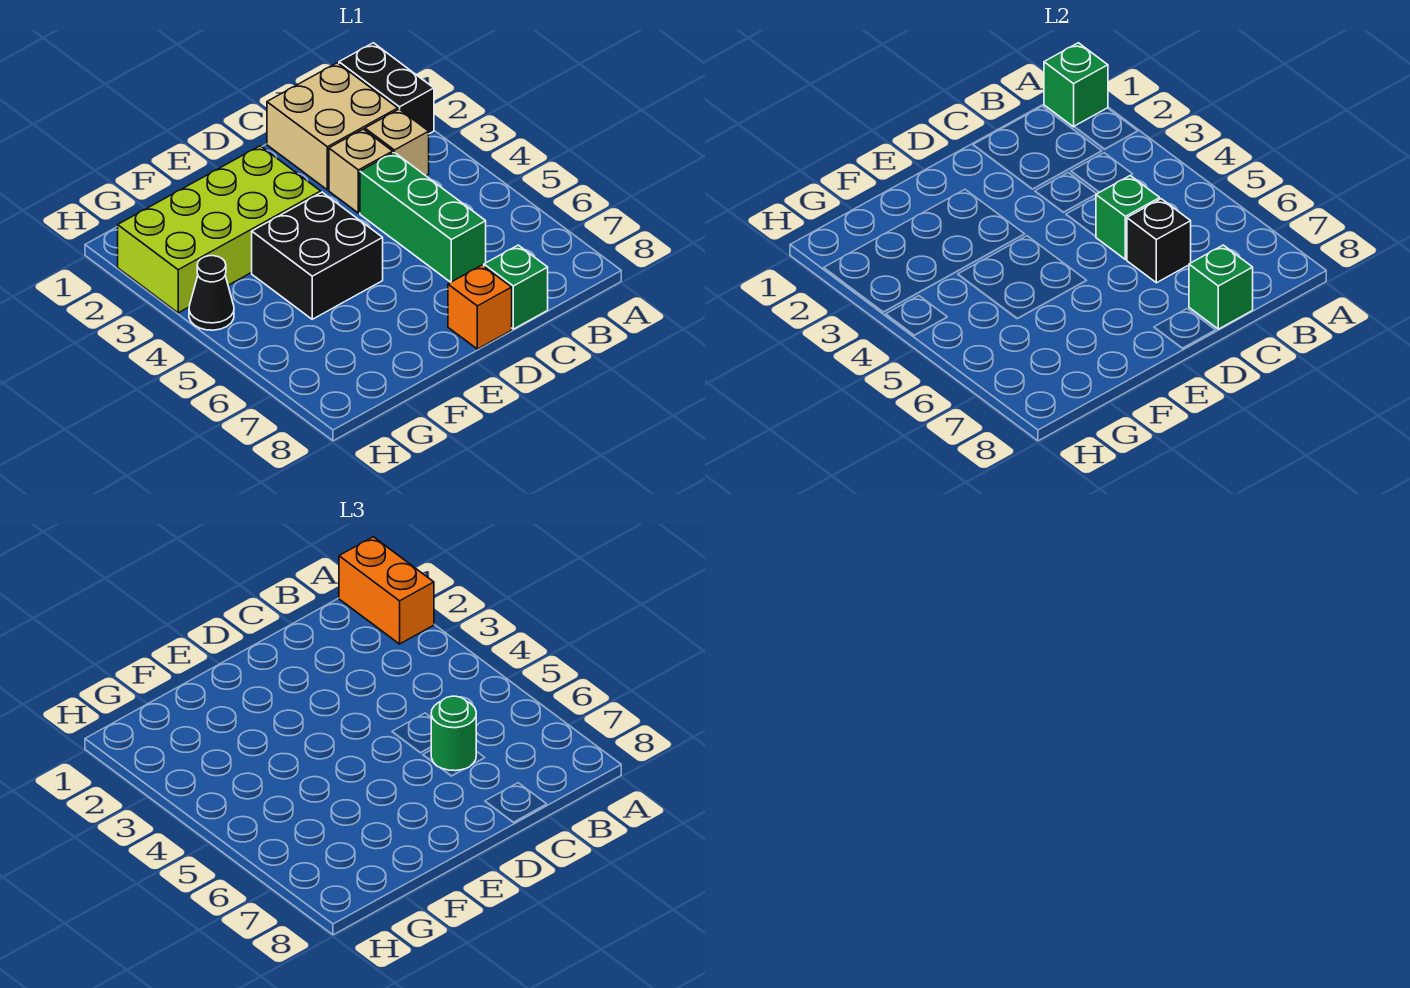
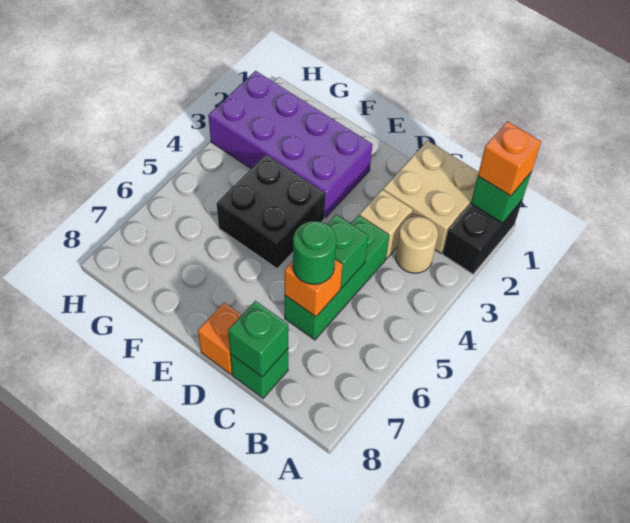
orange 1x2 brick [339,537,434,644] -> orange 1x1 brick [478,121,541,196]
tan 1x1 brick [365,109,429,176] -> tan 1x1 round brick [396,216,438,273]
black 1x1 brick [1127,199,1191,283] -> orange 1x1 brick [285,259,343,317]
lime 2x4 brick [118,146,321,313] -> purple 2x4 brick [208,71,373,218]
black 1x1 cone [189,256,234,330] -> none

